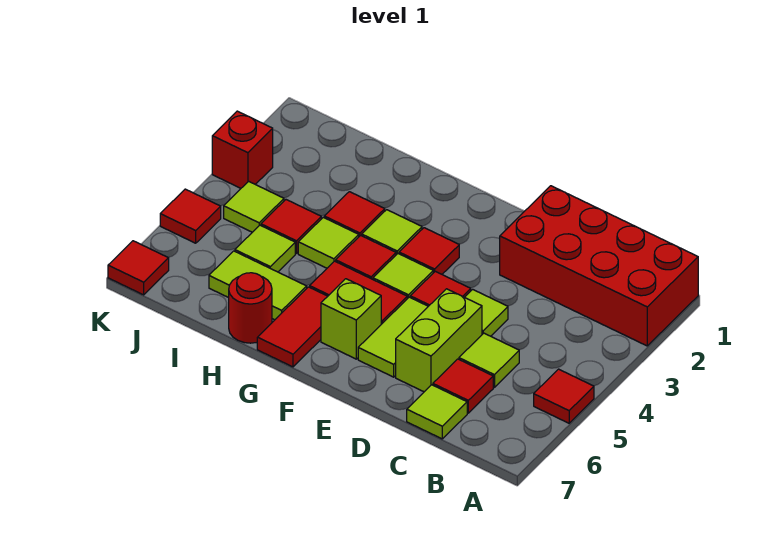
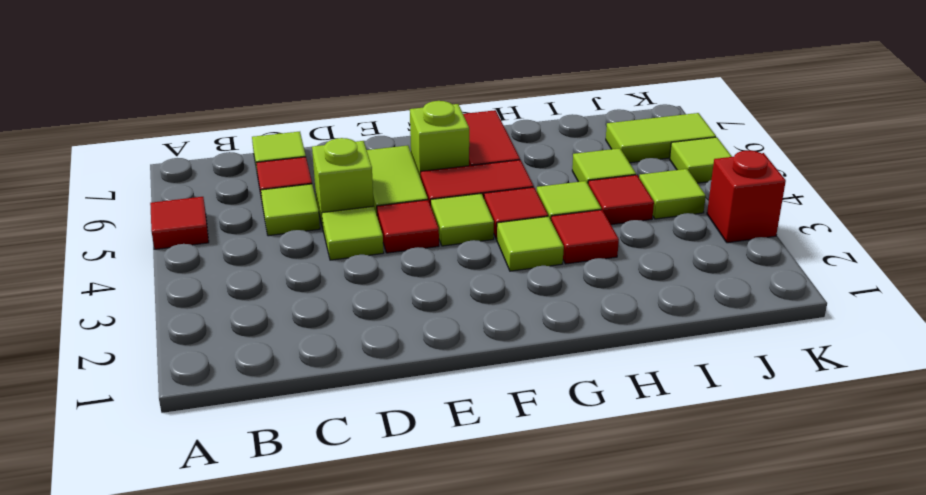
red 2x4 brick [500,186,698,346] -> none
lime 1x2 brick [396,289,482,392] -> lime 1x1 brick [312,138,374,228]
red 1x1 tile [399,228,459,274] -> none
lime 1x2 tile [209,251,307,320] -> lime 1x2 tile moved to [606,113,716,163]
red 1x1 round brick [229,273,272,343] -> none
red 1x1 tile [160,189,221,243] -> lime 1x1 tile [670,137,732,183]
red 1x1 tile [108,241,169,295] -> none

